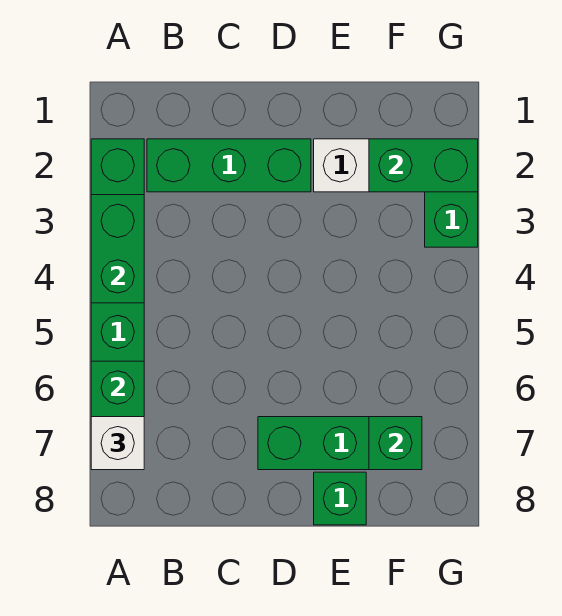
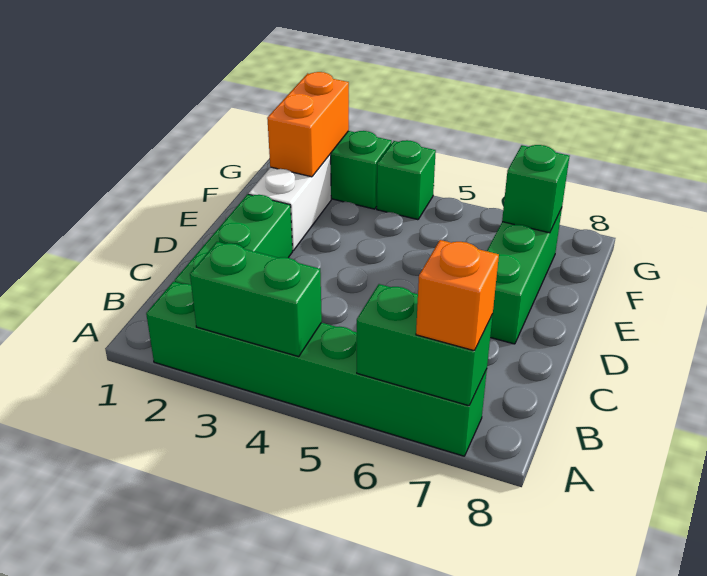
white 1x1 brick [91,417,144,470] -> orange 1x1 brick [416,240,499,351]
green 1x1 brick [314,472,366,525] -> green 1x1 brick moved to [377,140,436,220]
green 1x2 brick [369,139,478,192] -> orange 1x2 brick [267,72,349,177]

